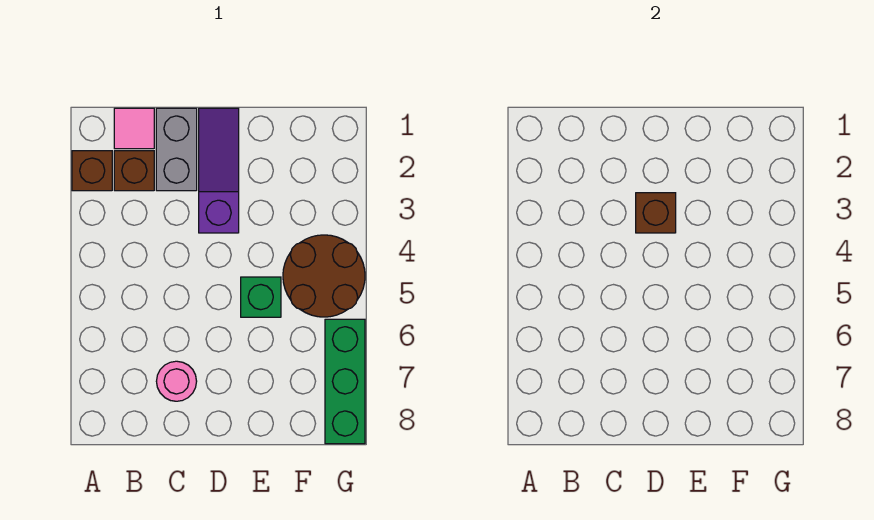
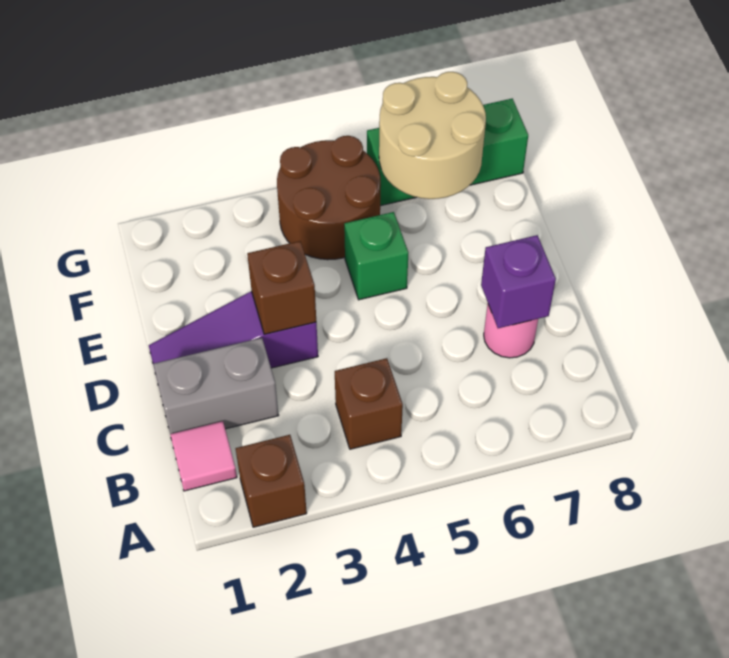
brown 1x1 brick [114,151,154,191] -> brown 1x1 brick moved to [335,358,403,449]
none -> purple 1x1 brick [481,235,556,328]
none -> tan 2x2 round brick [379,72,486,199]

